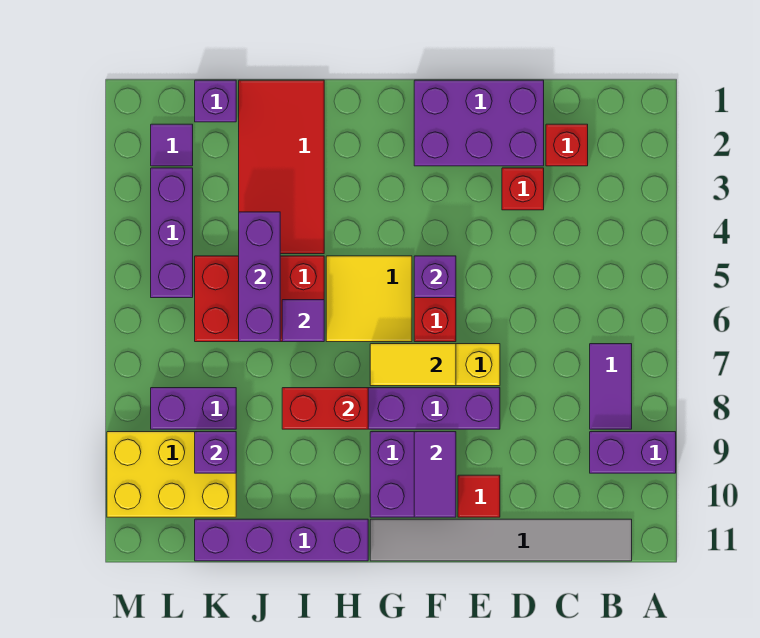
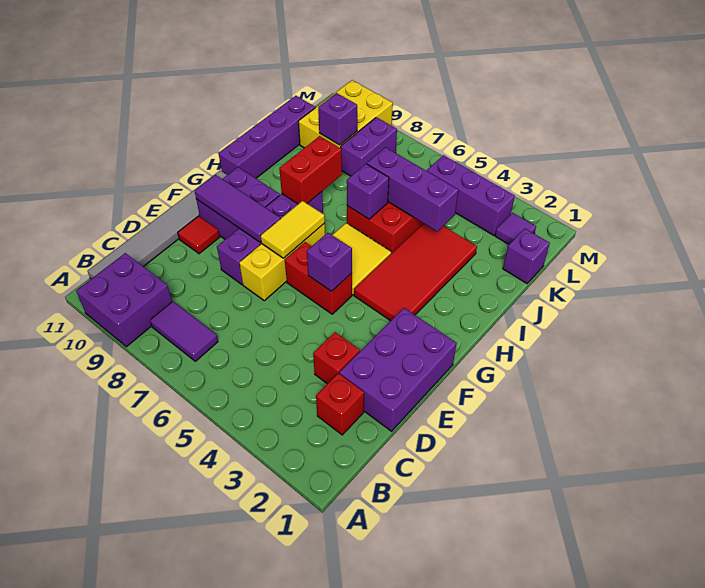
purple 1x2 brick [590,432,676,473] -> purple 2x2 brick [76,253,172,347]
purple 1x2 tile [414,432,456,517] -> purple 1x3 tile [195,175,280,243]
red 2x4 tile [239,80,324,254] -> red 2x4 tile turned to [354,223,477,321]
purple 1x1 tile [282,300,324,342] -> purple 1x1 brick [347,164,389,219]

